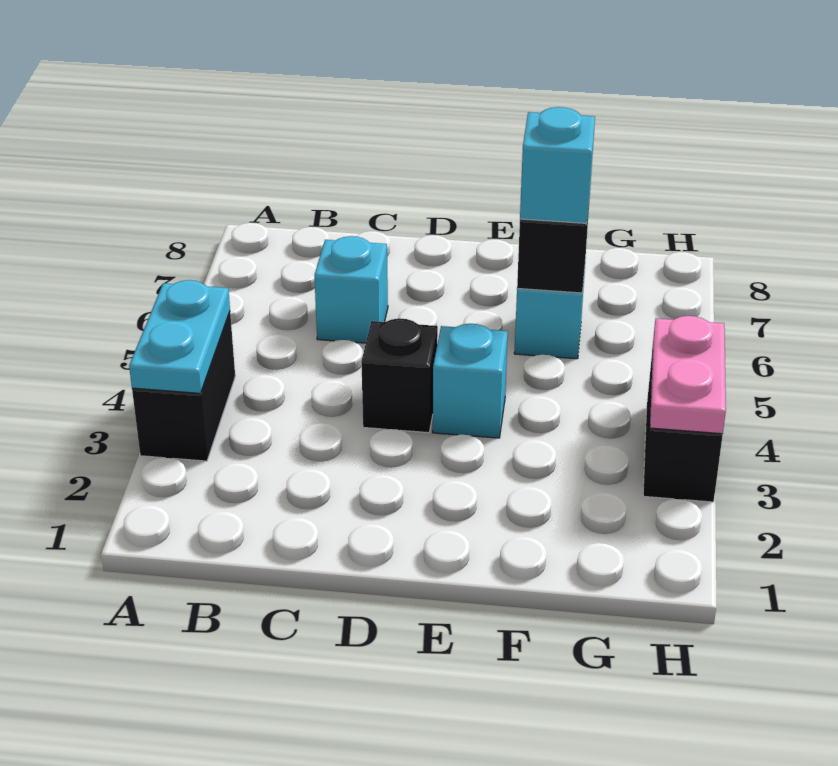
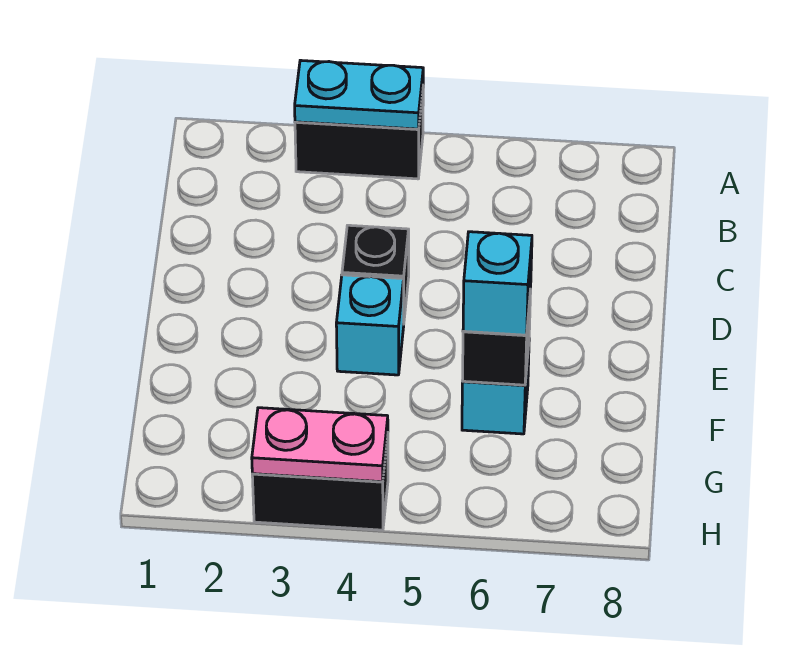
cyan 1x1 brick [314,236,388,343] -> none

